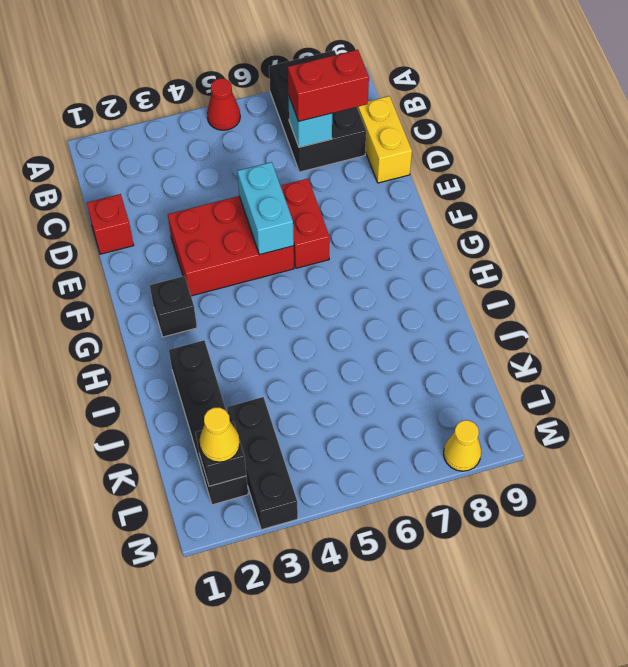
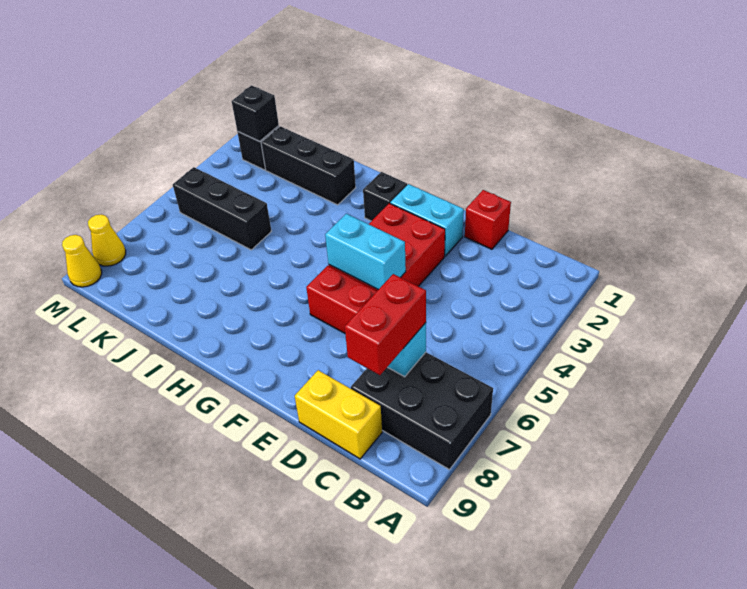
red 1x1 cone [207,79,240,130] -> none
none -> cyan 1x2 brick [390,184,464,256]
black 1x3 brick [227,397,298,530] -> black 1x3 brick moved to [173,167,271,250]
yellow 1x1 cone [200,407,240,462] -> yellow 1x1 cone moved to [62,235,102,287]

